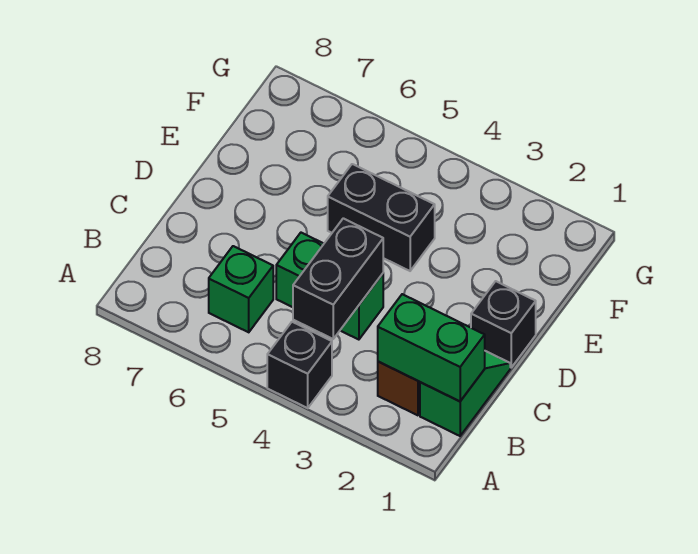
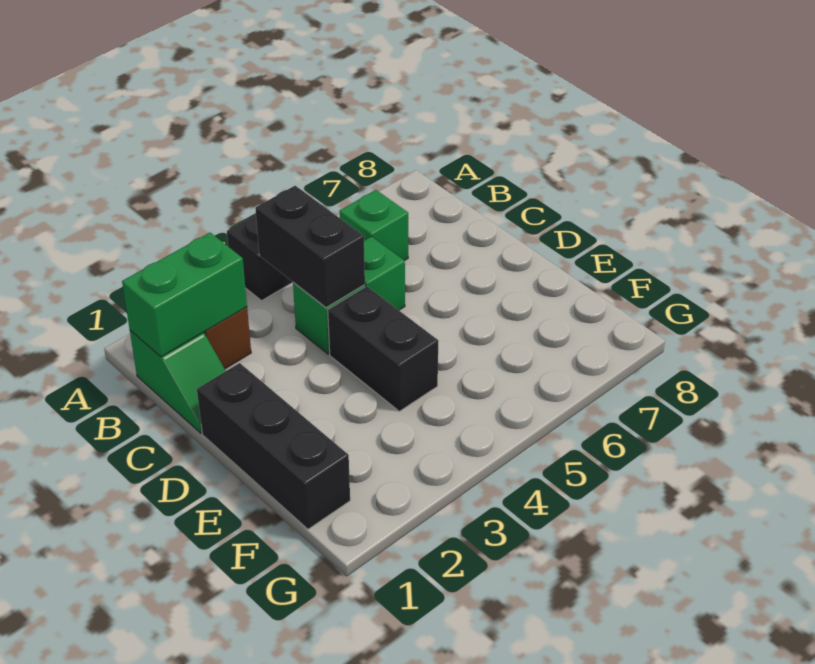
black 1x1 brick [471,281,536,367] -> black 1x3 brick [197,363,350,529]
black 1x2 brick [328,164,435,271] -> black 1x2 brick turned to [328,286,438,411]

